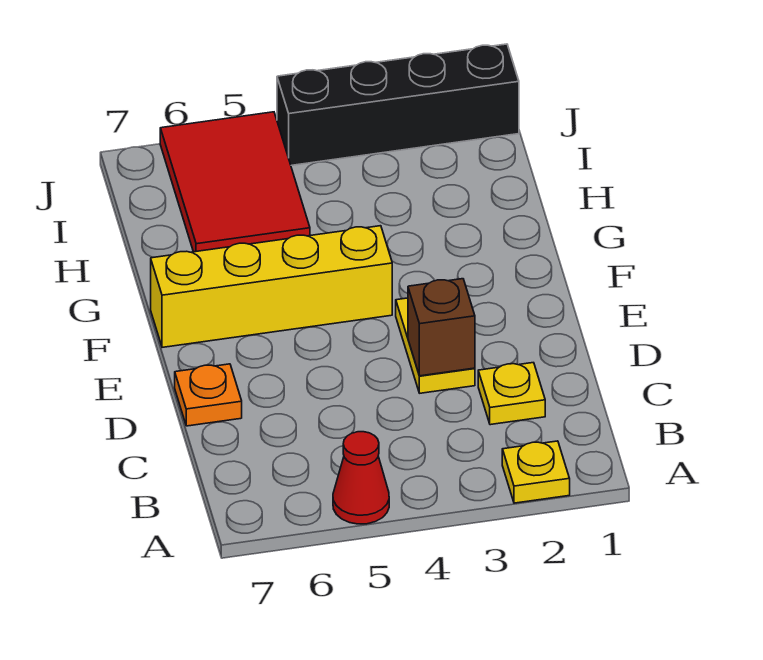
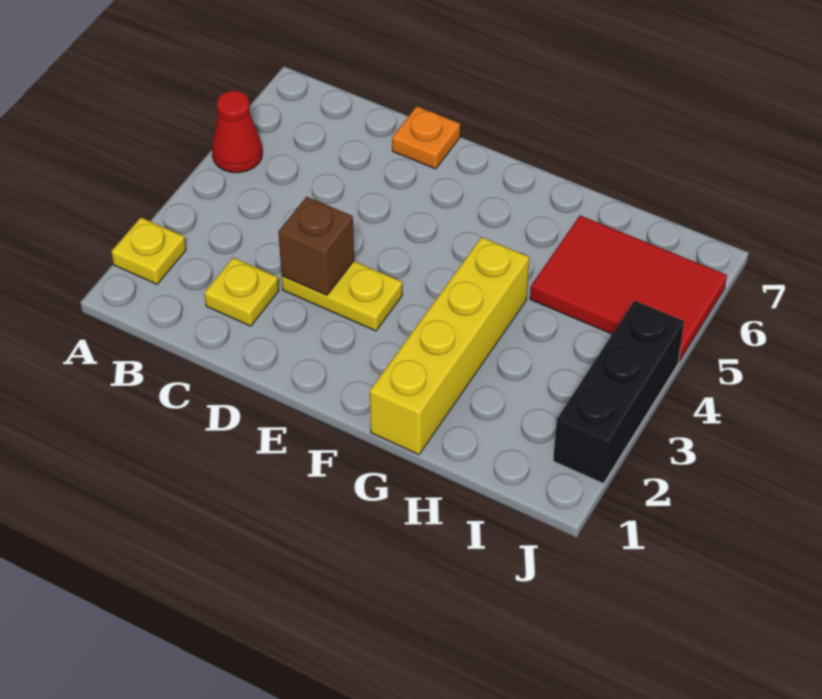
yellow 1x4 brick [151,226,392,347] -> yellow 1x4 brick moved to [370,237,529,455]
black 1x4 brick [277,44,519,165] -> black 1x3 brick [553,301,684,484]

